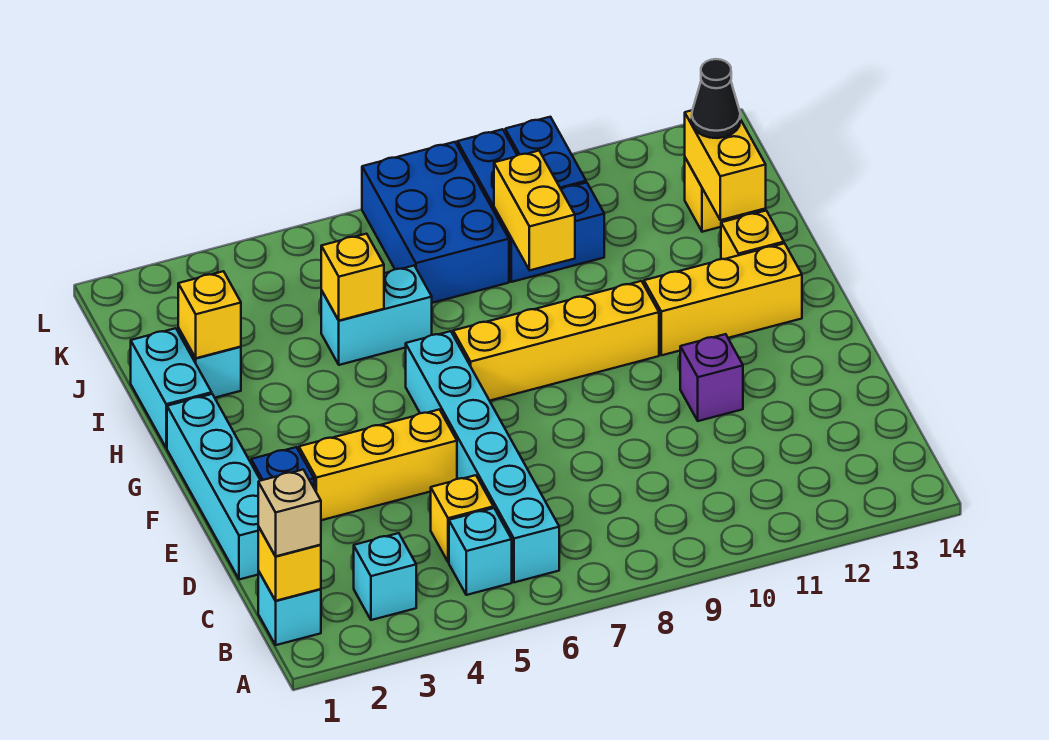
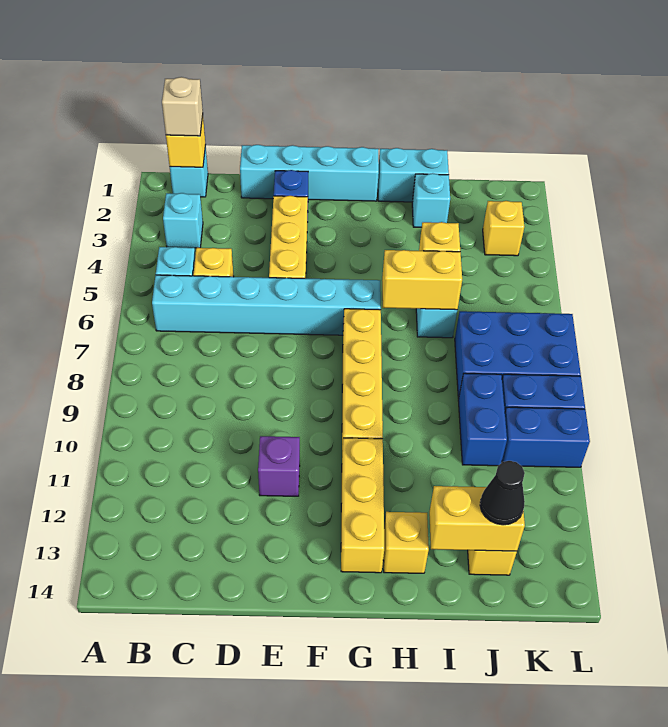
yellow 1x1 brick [178,271,241,358] -> yellow 1x1 brick moved to [483,201,524,256]
yellow 1x2 brick [494,151,575,270] -> yellow 1x2 brick moved to [382,250,462,310]

